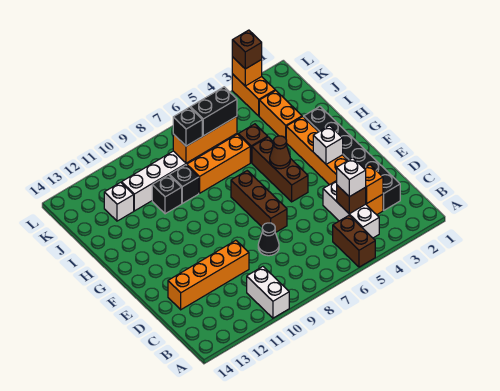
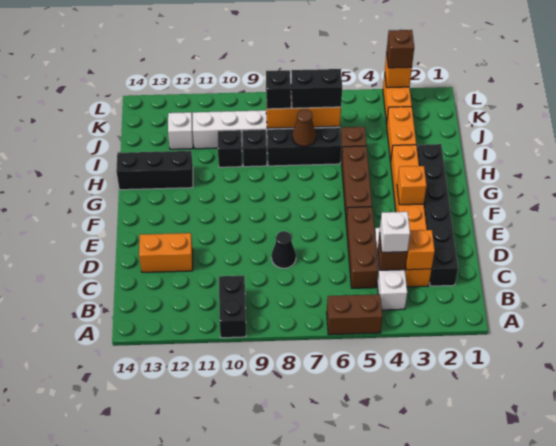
brown 1x2 brick [333,216,375,267] -> brown 1x2 brick turned to [327,294,383,335]
white 1x2 brick [247,267,289,318] -> black 1x2 brick [219,276,246,338]
orange 1x4 brick [168,240,249,310] -> orange 1x2 brick [139,233,193,272]
brown 1x3 brick [231,171,287,233] -> brown 1x3 brick moved to [346,207,378,288]
white 1x1 brick [313,126,343,164] -> orange 1x1 brick [397,166,427,205]
brown 1x1 cone [270,136,290,169] -> brown 1x1 cone moved to [292,109,316,147]
none -> black 1x3 brick [116,151,193,190]
orange 1x3 brick [187,134,250,193] -> black 1x3 brick [267,127,342,166]

